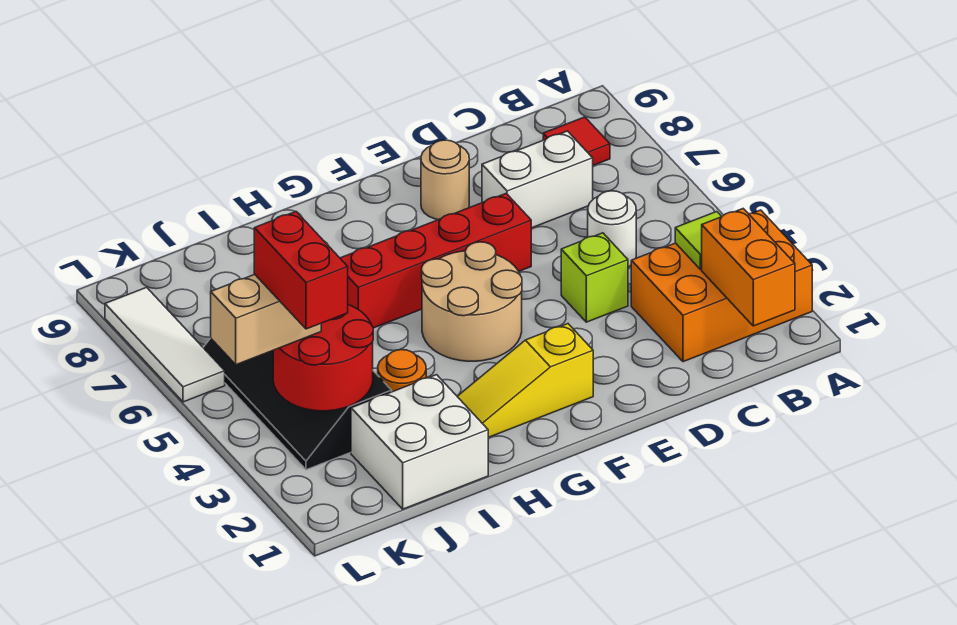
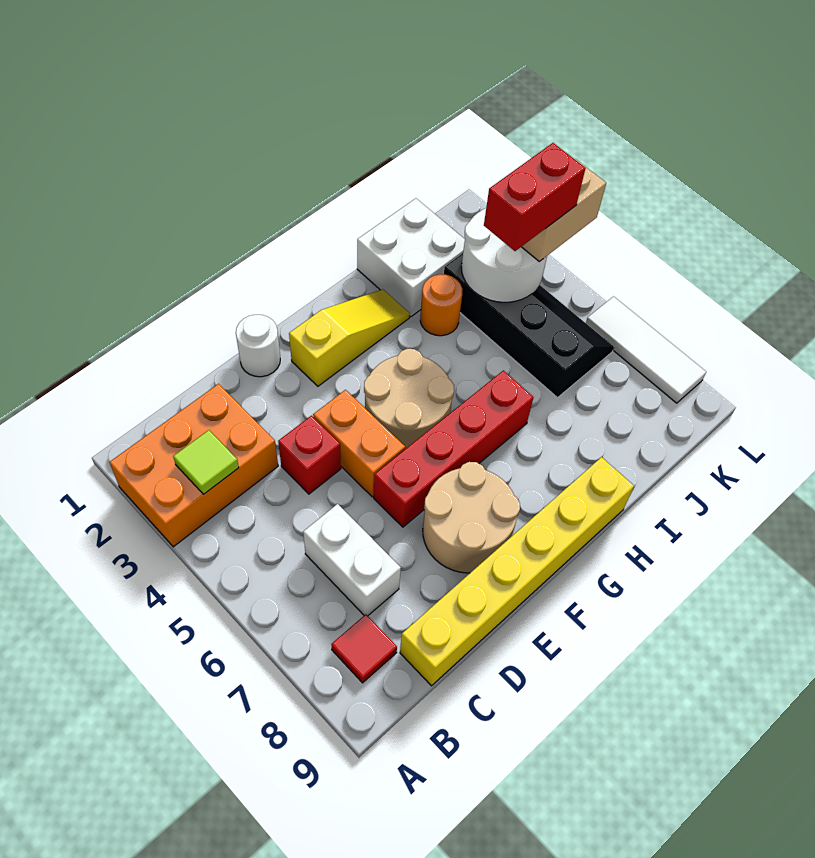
orange 1x2 brick [702,209,795,326] -> orange 1x2 brick moved to [313,390,405,497]
white 1x1 round brick [588,191,636,267] -> white 1x1 round brick moved to [236,315,280,377]
white 1x2 brick [482,131,593,228] -> white 1x2 brick turned to [303,504,401,616]
none -> yellow 1x6 brick [400,457,634,686]
lime 1x1 brick [561,233,628,322] -> red 1x1 brick [278,416,341,494]
tan 1x1 round brick [421,140,469,220] -> tan 2x2 round brick [423,462,520,573]
red 2x2 round brick [273,305,373,411] -> white 2x2 round brick [461,208,547,302]
red 1x2 brick [254,212,348,329] -> red 1x2 brick turned to [484,143,586,251]

